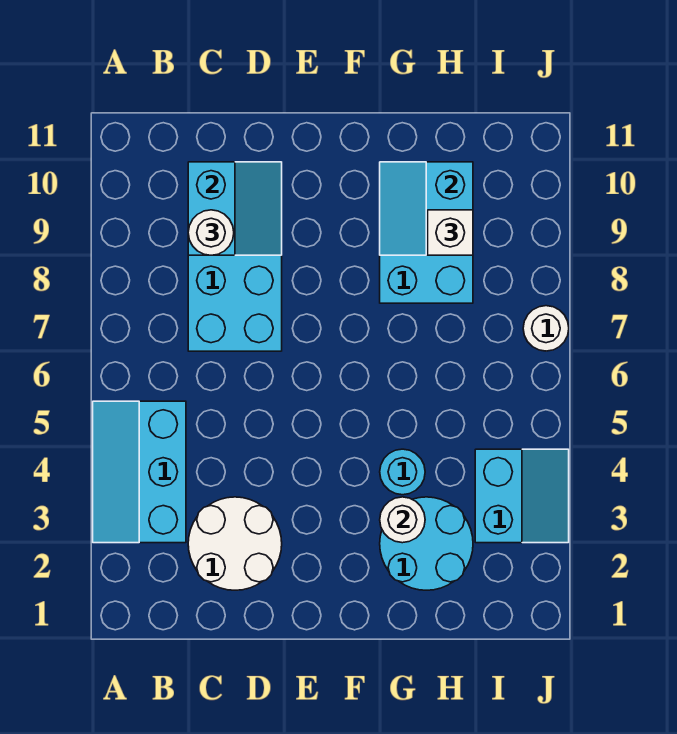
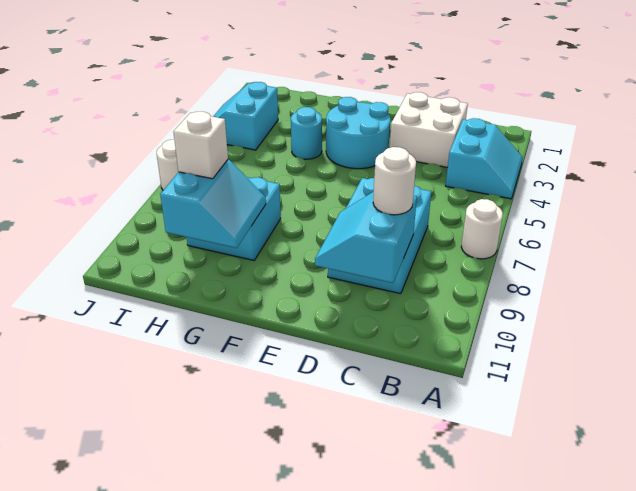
cyan 2x3 slope [93,401,186,543] -> cyan 2x2 slope [446,118,523,199]
white 2x2 round brick [188,497,282,590] -> white 2x2 brick [390,92,468,167]
cyan 2x2 round brick [380,497,473,590] -> cyan 2x2 round brick moved to [326,97,390,169]
white 1x1 round brick [380,497,425,543] -> white 1x1 round brick moved to [461,199,503,259]

